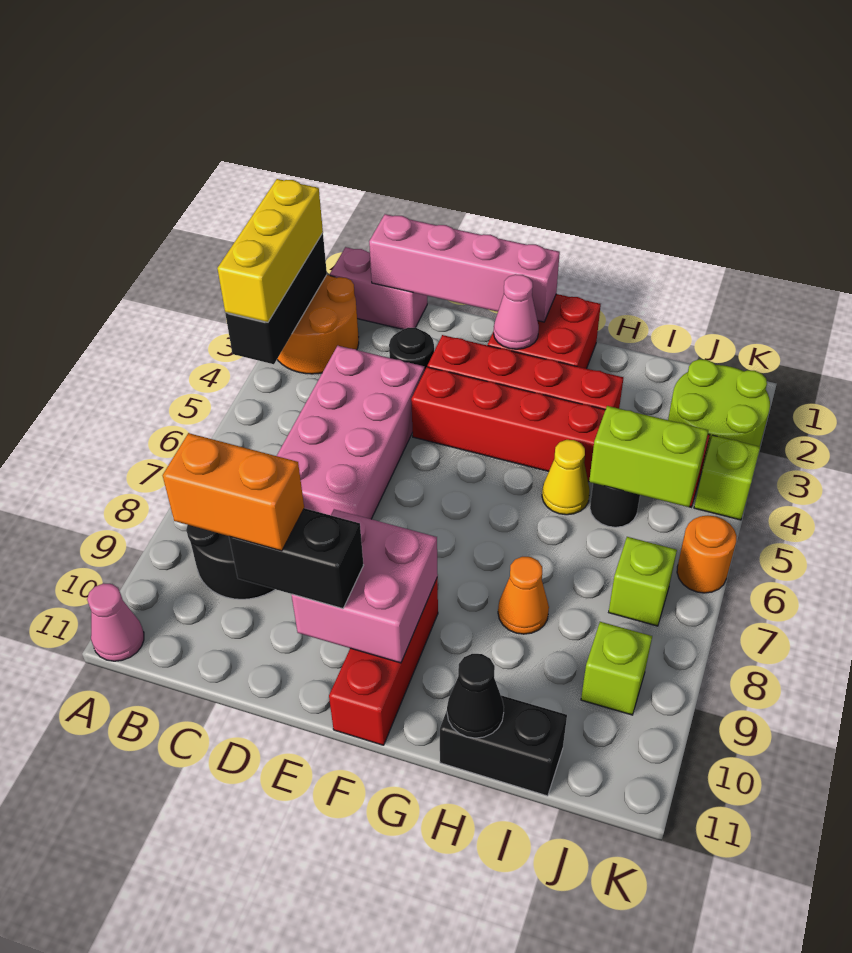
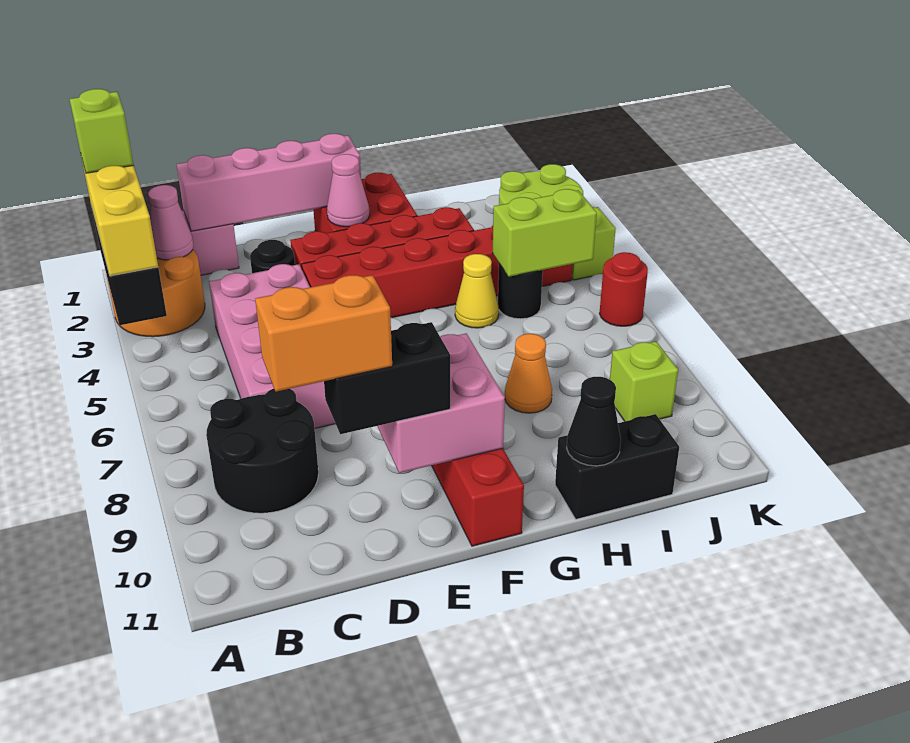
pink 1x1 cone [87,583,144,661] -> pink 1x1 cone moved to [148,185,193,260]
lime 1x1 brick [609,537,677,626] -> lime 1x1 brick moved to [70,89,133,173]
orange 1x1 round brick [677,516,737,593] -> red 1x1 round brick [599,252,648,326]

